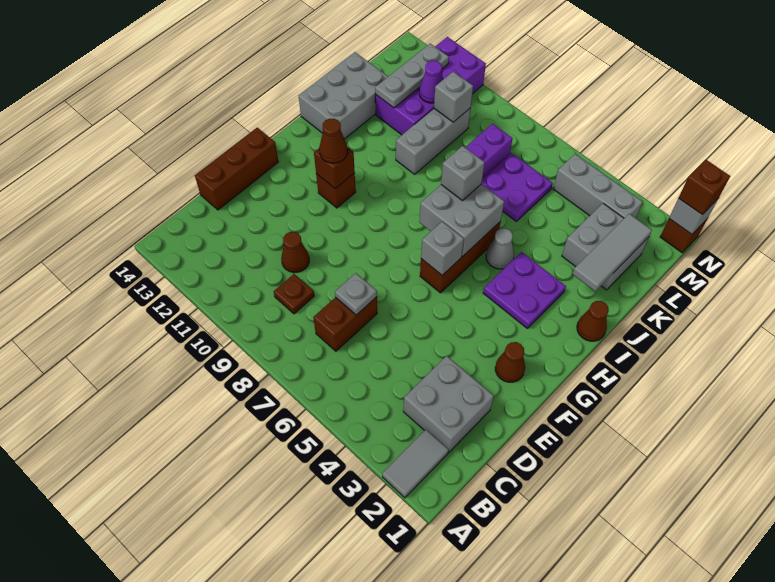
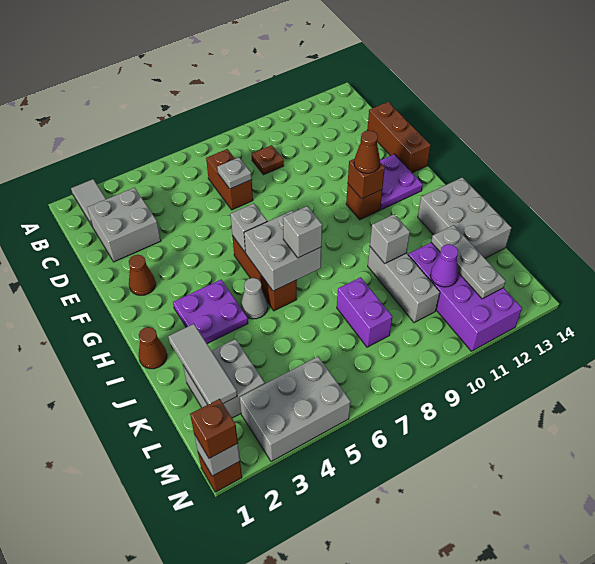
brown 1x1 cone [281,232,309,273] -> none
purple 2x2 plate [482,153,553,221] -> purple 2x2 plate moved to [380,154,423,210]
grey 1x1 brick [434,72,473,122] -> grey 1x1 brick moved to [370,214,410,264]
grey 1x3 brick [553,154,643,218] -> grey 2x3 brick [240,357,351,462]

